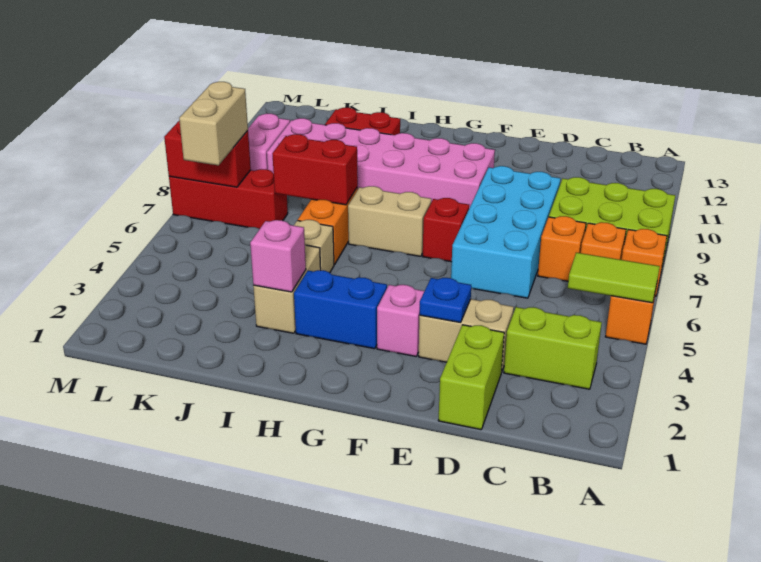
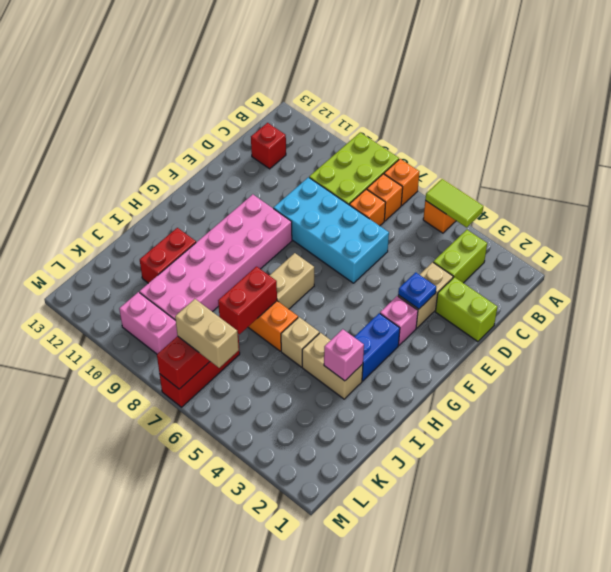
lime 1x2 tile [568,253,660,303] -> lime 1x2 tile turned to [425,179,483,227]
red 1x1 brick [423,198,469,262] -> red 1x1 brick moved to [251,123,286,169]

